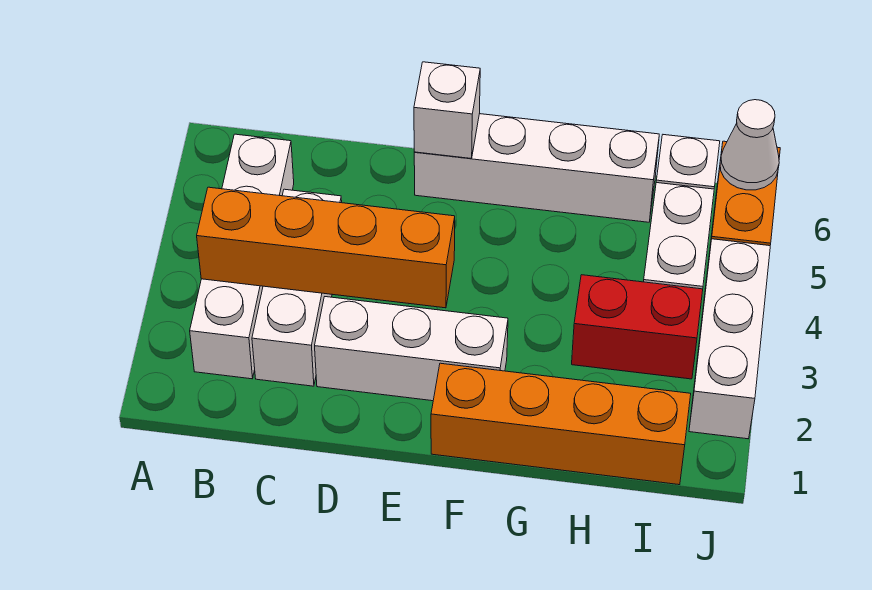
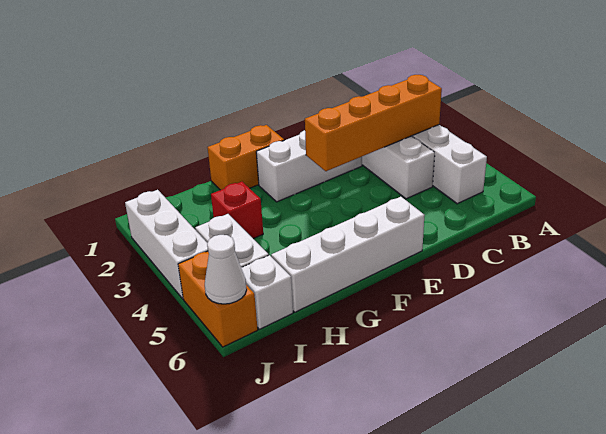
white 1x1 brick [414,62,480,158] -> none
orange 1x4 brick [431,363,691,485] -> orange 1x2 brick [207,125,284,190]
red 1x2 brick [572,275,703,379] -> red 1x1 brick [211,182,263,239]

